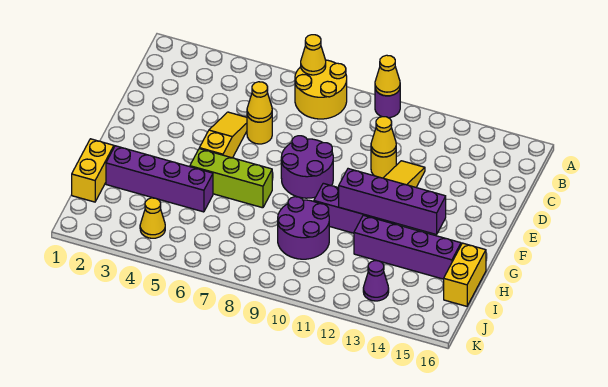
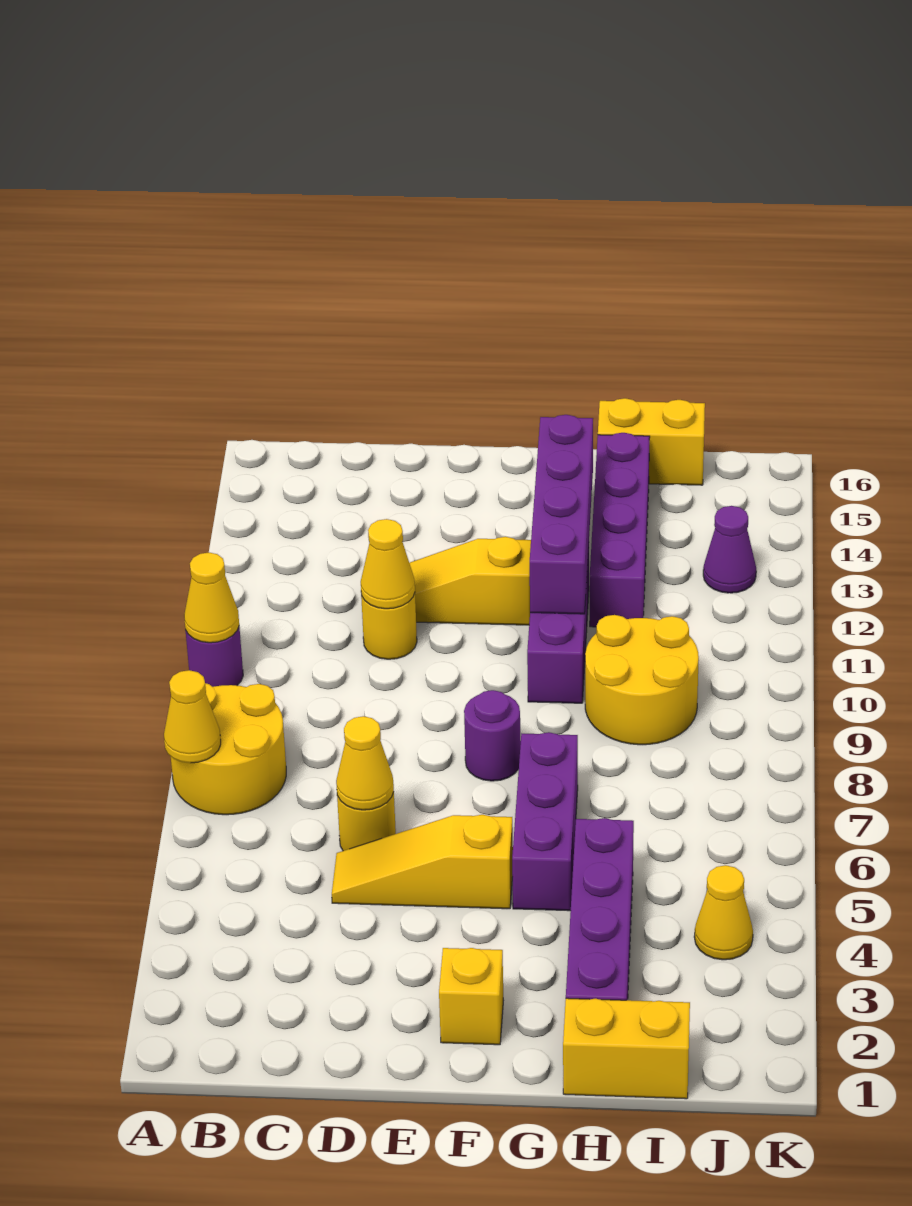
purple 2x2 round brick [281,136,333,198] -> purple 1x1 round brick [464,690,521,781]
none -> yellow 1x1 brick [439,948,503,1045]
lime 1x3 brick [190,149,272,208] -> purple 1x3 brick [512,732,578,911]
purple 2x2 round brick [278,197,329,259] -> yellow 2x2 round brick [585,615,699,745]

